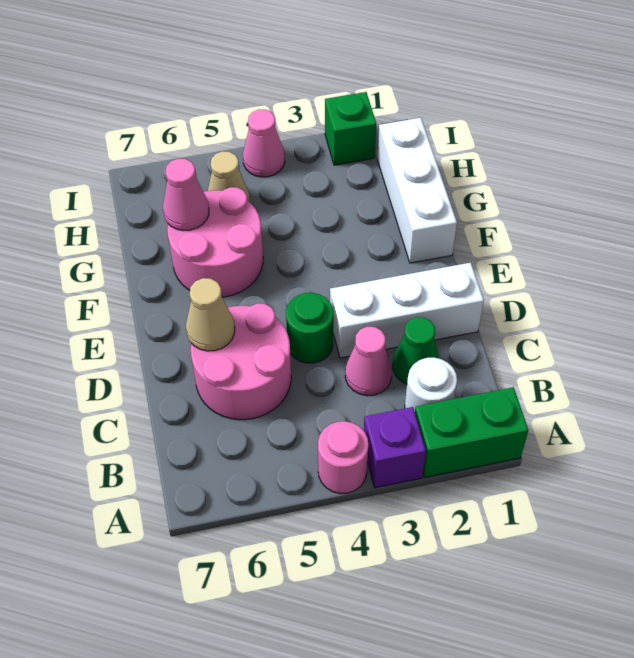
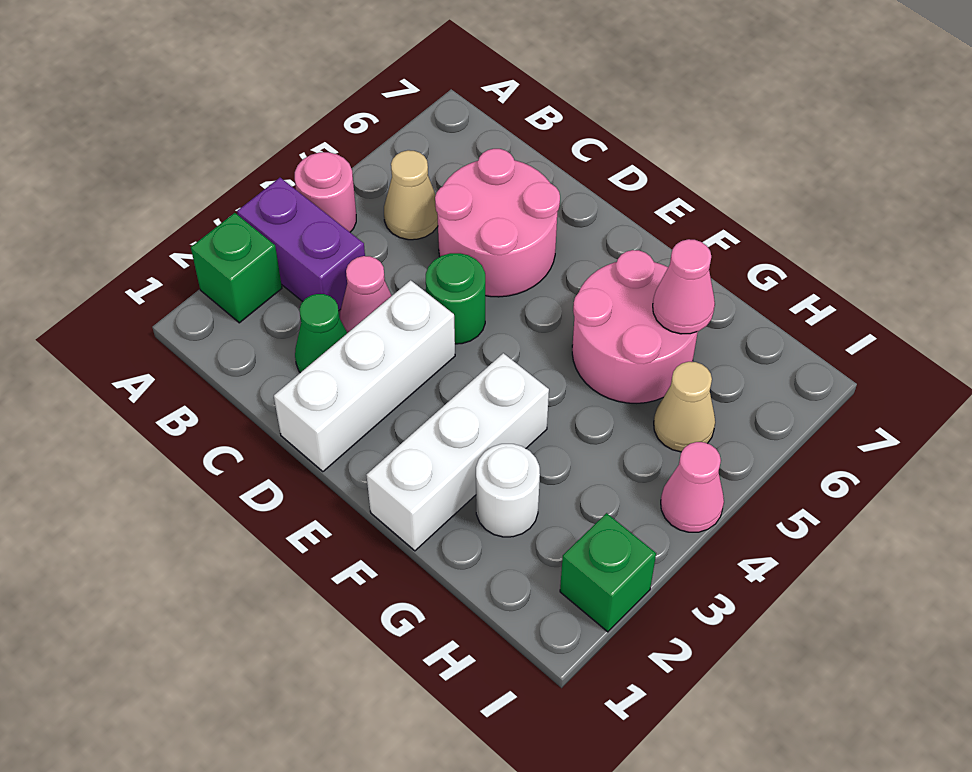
green 1x2 brick [415,387,528,478] -> green 1x1 brick [191,213,282,323]
purple 1x1 brick [364,407,426,488] -> purple 1x2 brick [237,178,365,311]
white 1x1 round brick [405,357,457,412] -> white 1x1 round brick moved to [476,444,540,537]
tan 1x1 cone [186,278,235,351] -> tan 1x1 cone moved to [384,150,438,240]
white 1x3 brick [377,118,457,263] -> white 1x3 brick turned to [366,353,549,551]

